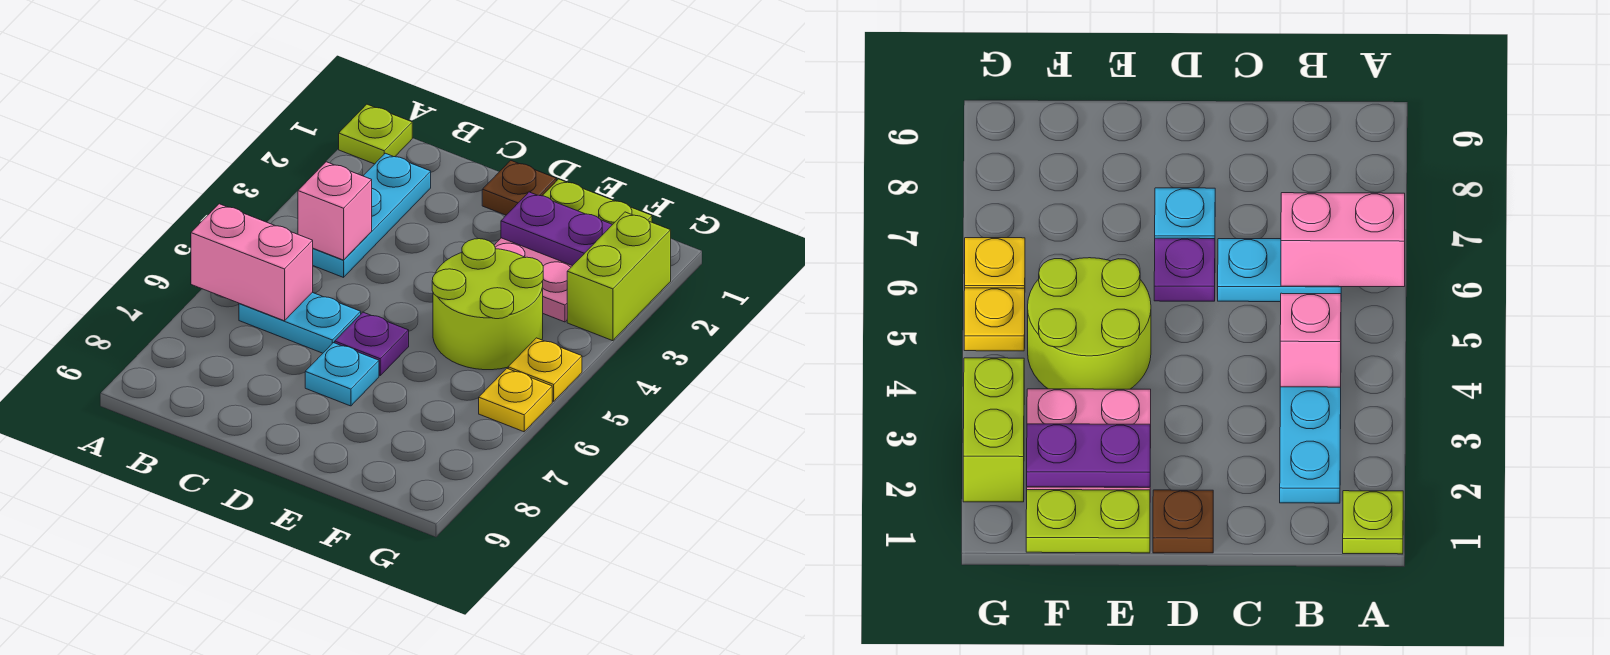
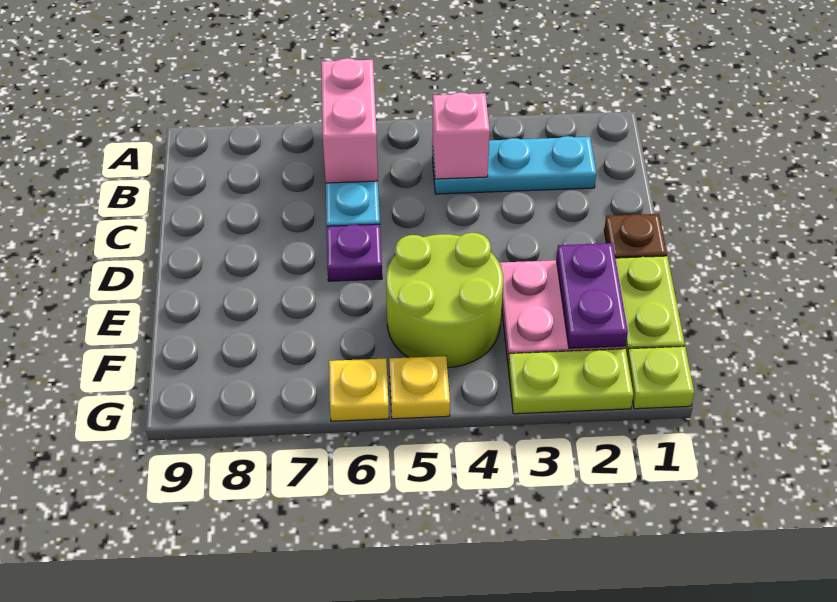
lime 1x1 plate [339,104,412,164] -> lime 1x1 plate moved to [627,346,694,409]
cyan 1x1 plate [305,343,379,406] -> none
lime 1x2 brick [567,212,671,341] -> lime 1x2 plate [508,349,633,414]

